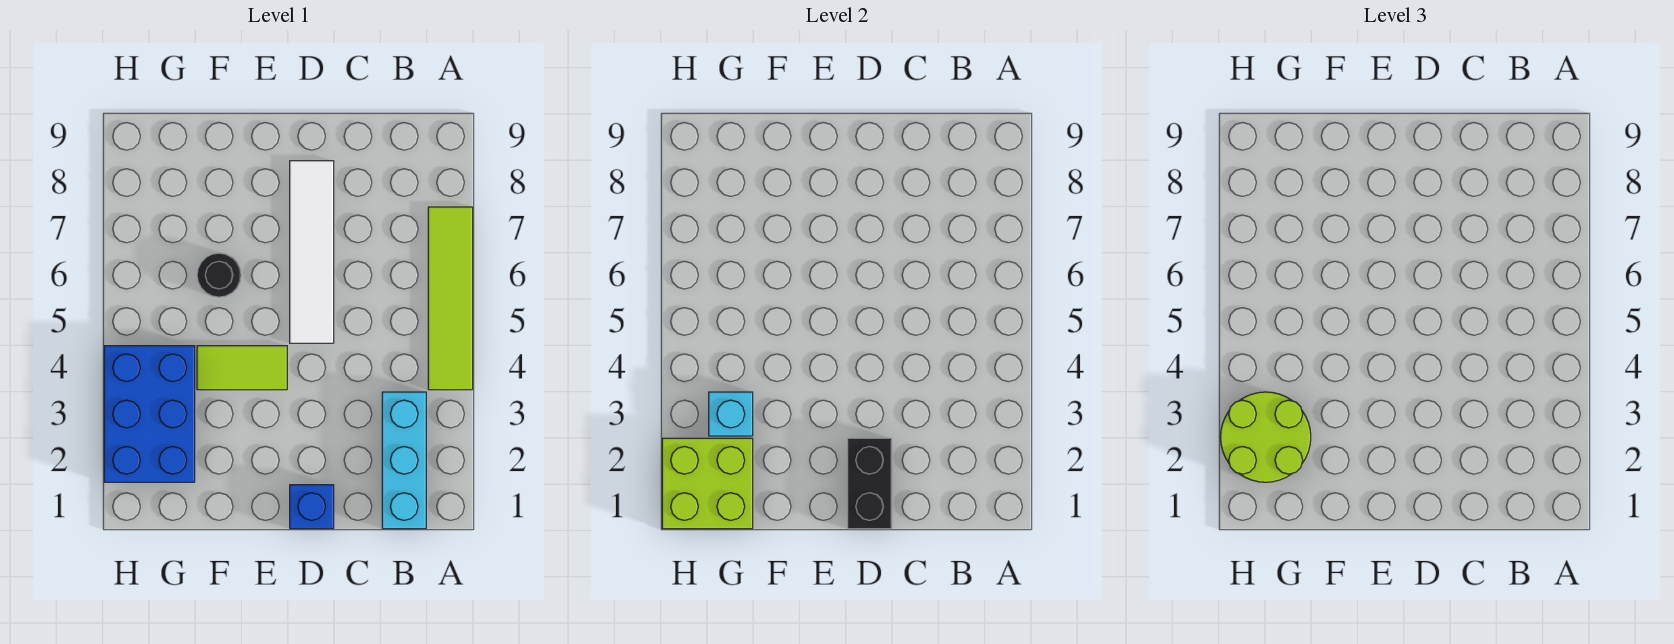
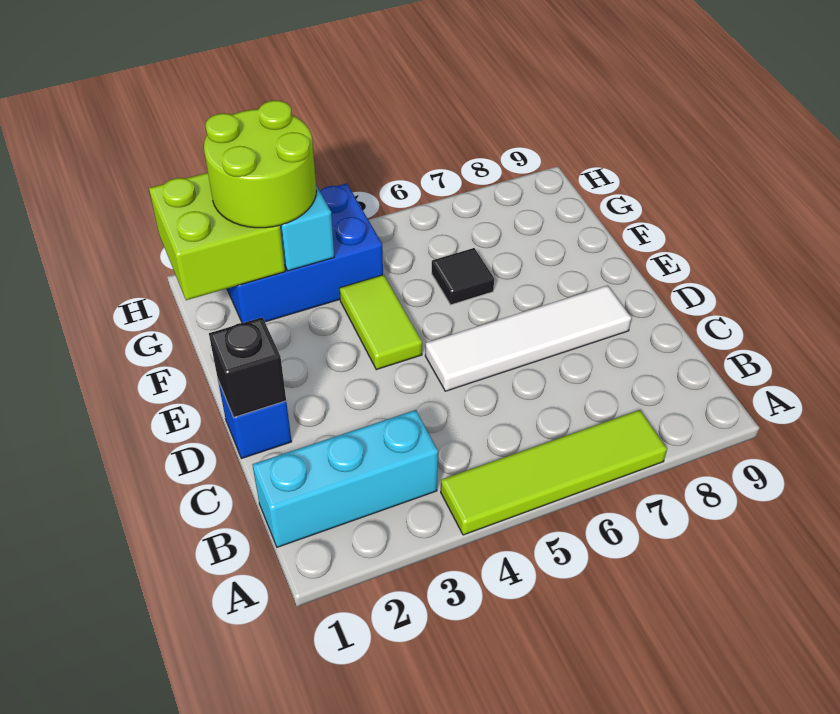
black 1x2 brick [848,438,892,529] -> black 1x1 brick [209,317,286,417]
black 1x1 round brick [197,253,241,297] -> black 1x1 tile [432,248,494,305]

